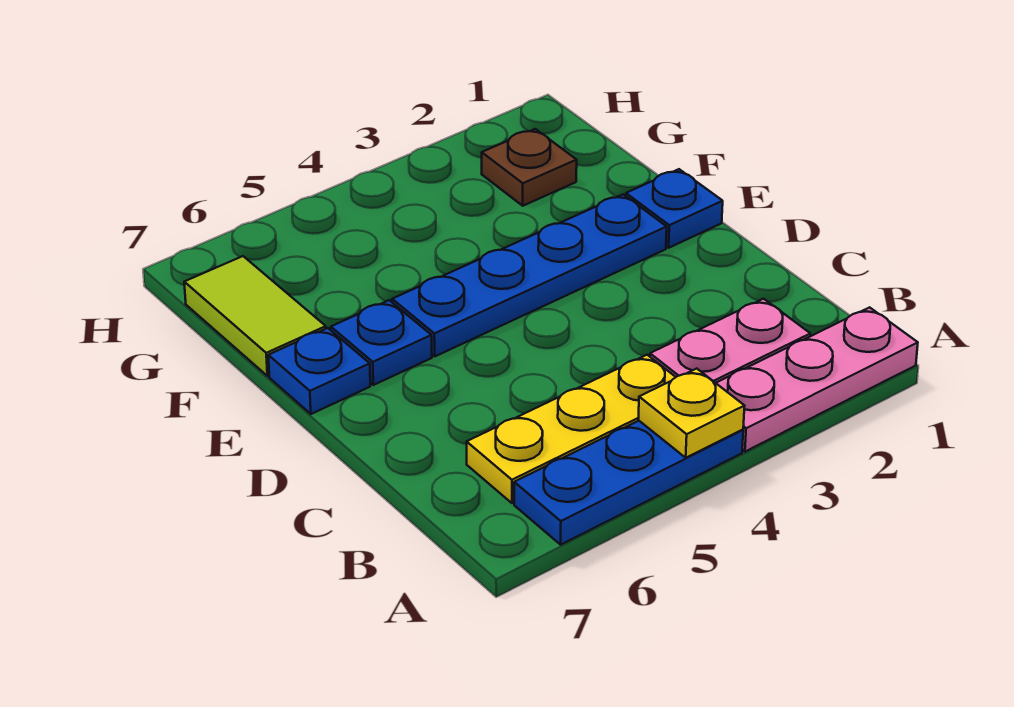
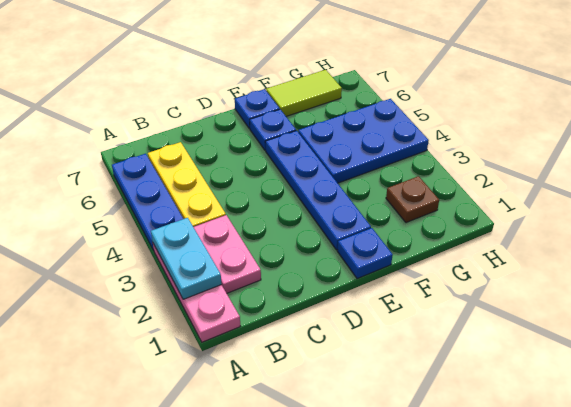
none -> cyan 1x2 plate [151,218,222,299]
yellow 1x1 plate [638,369,745,458] -> none
none -> blue 2x3 plate [298,99,429,183]

